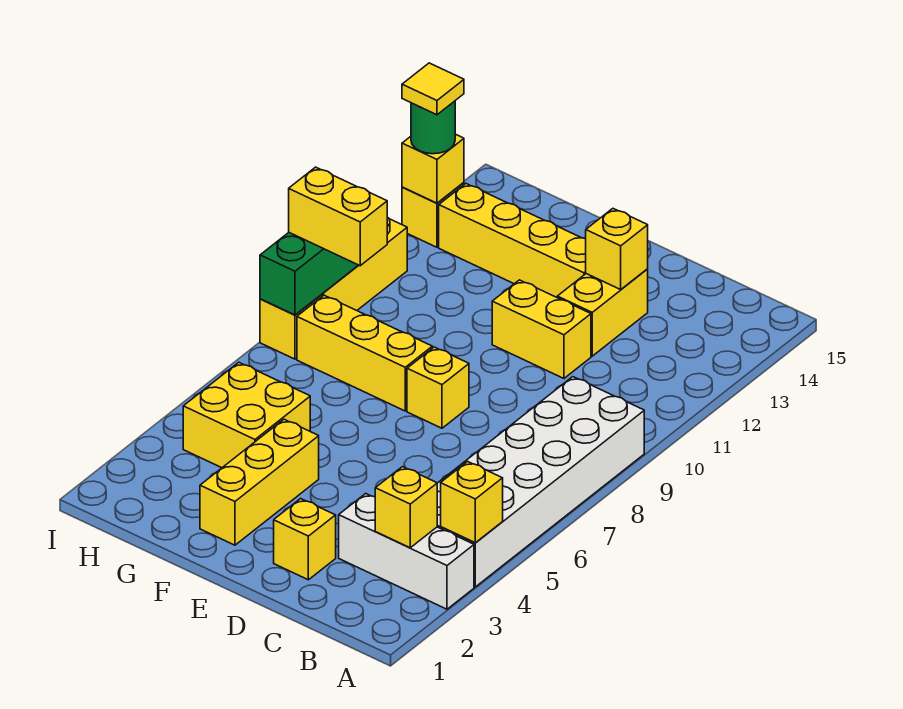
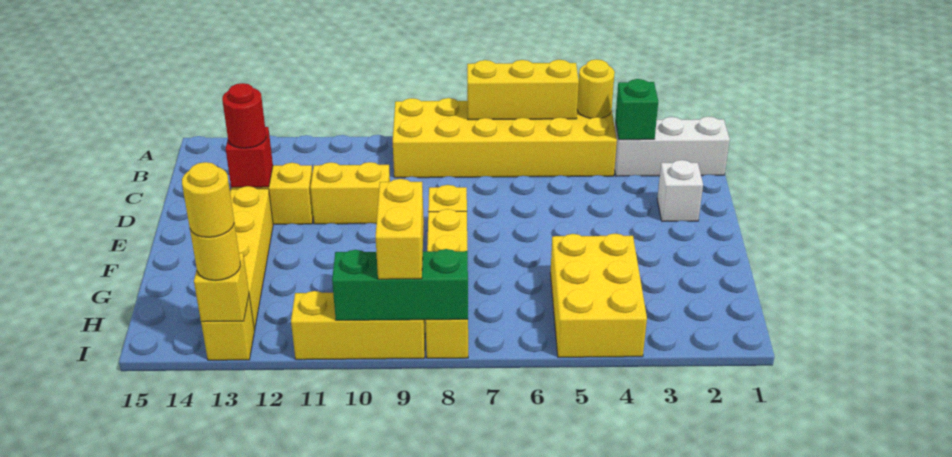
white 1x3 brick [339,494,474,609] -> white 1x3 brick turned to [615,117,730,176]
white 2x6 brick [437,377,644,587] -> yellow 2x6 brick [393,98,617,178]
yellow 1x1 brick [441,462,503,543] -> yellow 1x1 round brick [577,59,615,118]
yellow 1x1 brick [375,467,437,548] -> green 1x1 brick [615,79,658,140]
yellow 1x1 brick [274,499,336,580] -> white 1x1 brick [657,160,703,221]
yellow 1x2 brick [492,280,591,378] -> yellow 1x2 brick turned to [310,162,390,224]
yellow 1x1 brick [586,209,648,289] -> red 1x1 brick [226,127,273,188]
none -> red 1x1 round brick [222,83,266,148]
yellow 1x3 brick [200,419,319,545] -> yellow 1x3 brick moved to [467,60,579,120]
yellow 2x2 brick [183,362,310,468] -> yellow 2x3 brick [550,233,647,357]
green 1x1 round brick [411,101,455,154] -> yellow 1x1 round brick [190,223,240,281]
yellow 1x1 tile [402,63,464,115] -> yellow 1x1 round brick [182,162,234,237]

